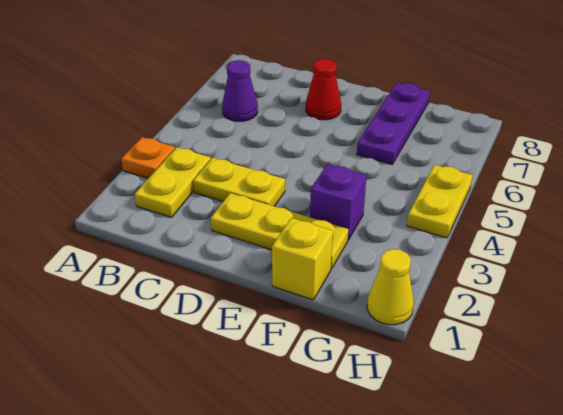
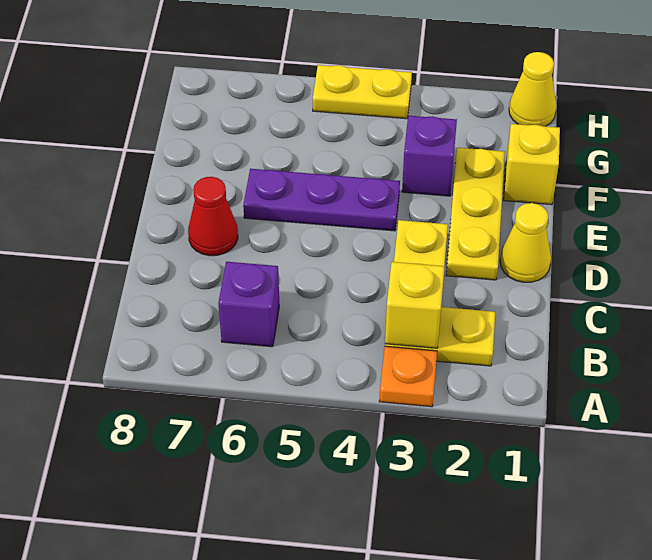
none -> yellow 1x1 brick [385,262,445,348]
purple 1x1 cone [222,60,258,121] -> purple 1x1 brick [218,262,279,347]
none -> yellow 1x1 cone [500,203,551,282]
purple 1x3 plate [357,83,430,164] -> purple 1x3 plate moved to [243,169,400,231]

